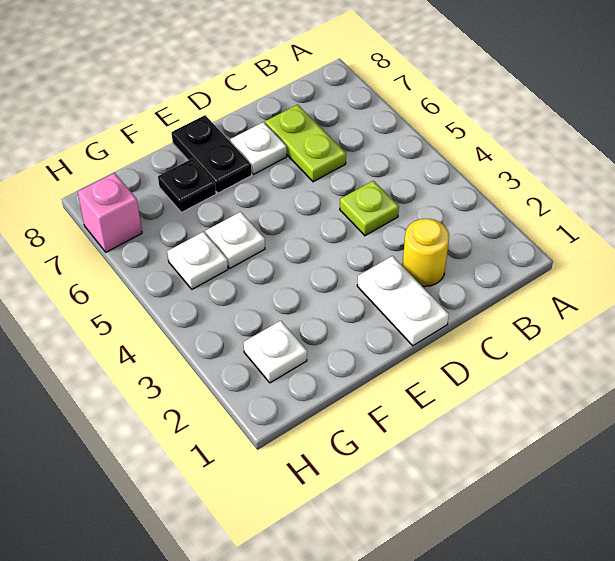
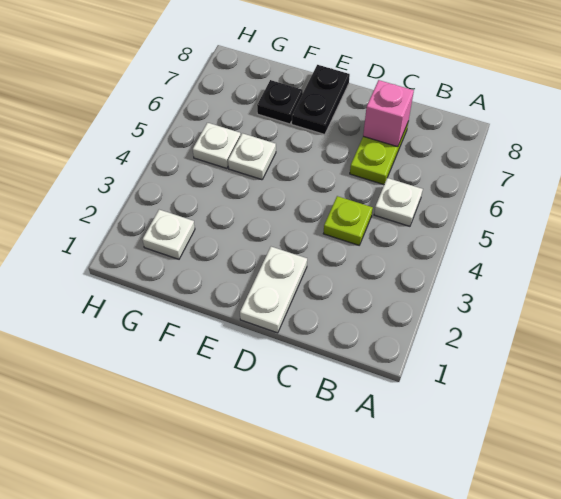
yellow 1x1 round brick [402,219,449,287] -> none
white 1x1 plate [230,122,287,174] -> white 1x1 plate moved to [374,178,423,226]
pink 1x1 brick [78,173,142,252] -> pink 1x1 brick moved to [363,80,414,147]

